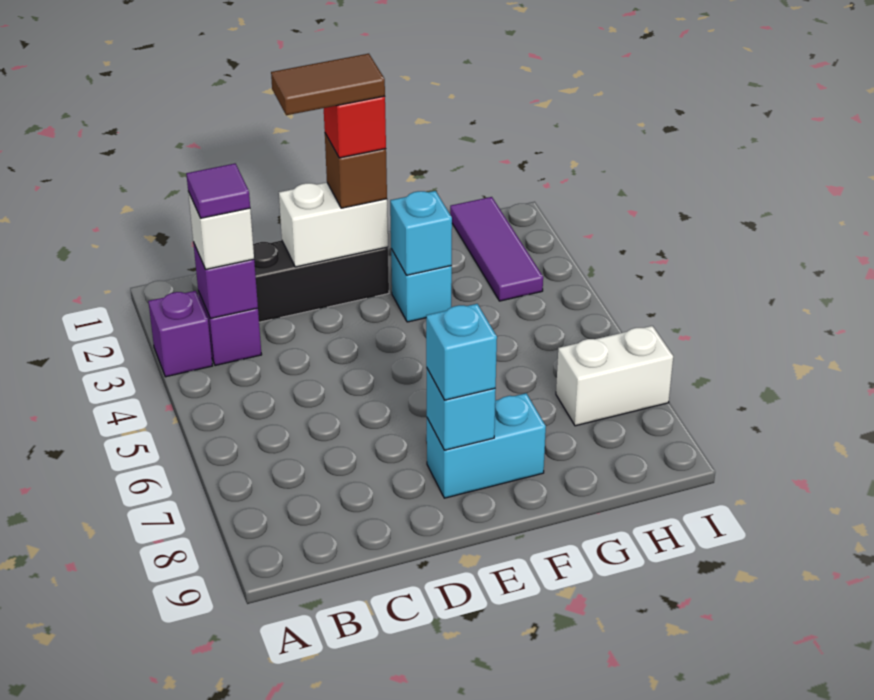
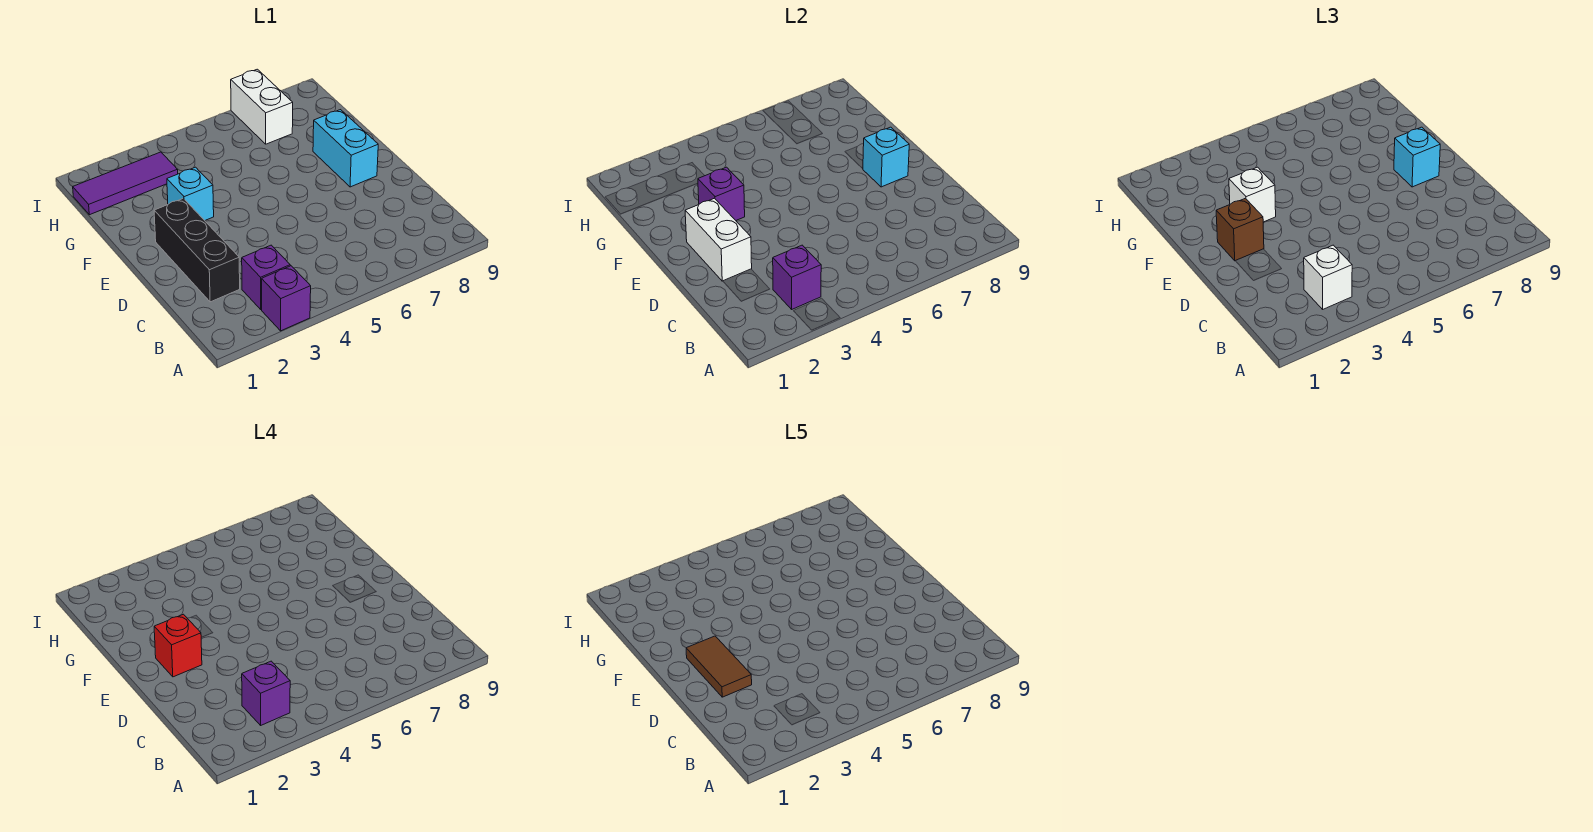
purple 1x1 tile [186,164,250,218] -> purple 1x1 brick [242,661,290,725]
cyan 1x1 brick [390,191,452,275] -> purple 1x1 brick [698,167,745,220]
none -> white 1x1 brick [1229,167,1276,222]

